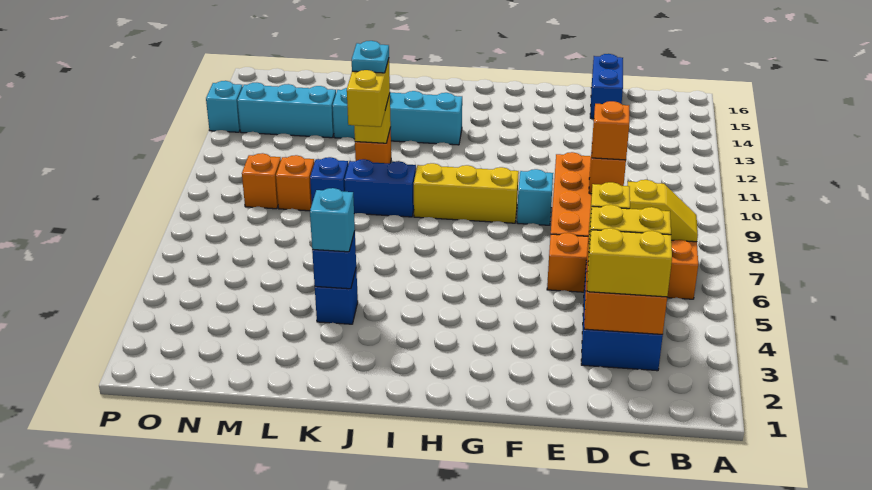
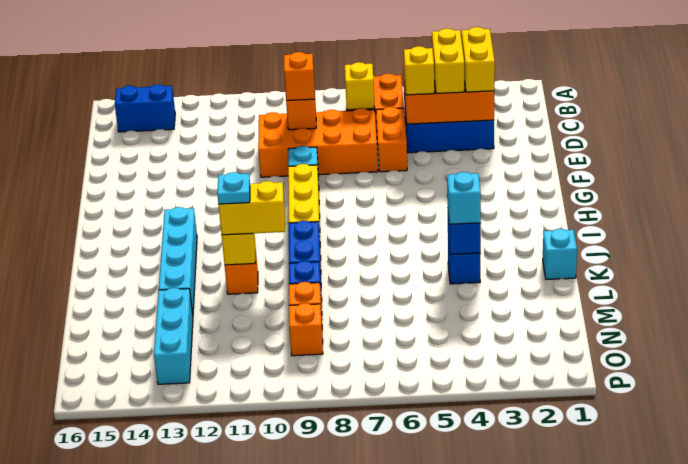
blue 1x2 brick [590,54,623,119] -> blue 1x2 brick moved to [115,84,175,132]
cyan 1x1 brick [206,81,243,132] -> cyan 1x1 brick moved to [543,229,577,280]

